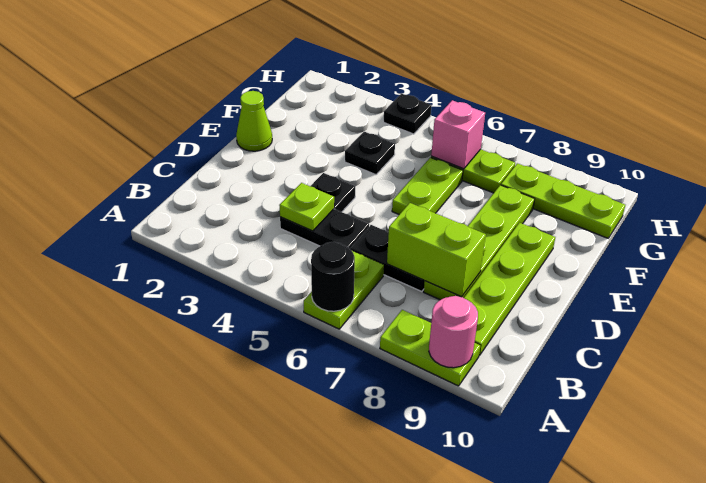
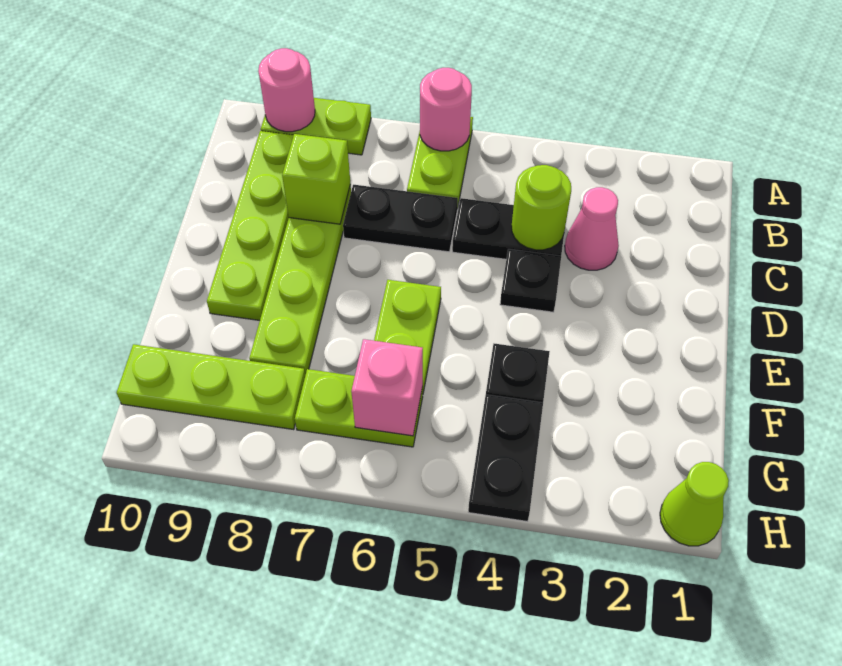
black 1x1 round brick [311,242,355,311] -> pink 1x1 round brick [420,68,472,151]
none -> pink 1x1 cone [565,187,619,270]
lime 1x1 plate [279,183,334,231] -> lime 1x1 round brick [512,165,571,250]
lime 1x2 brick [387,203,486,297] -> lime 1x1 brick [282,134,350,224]
lime 1x1 cone [236,91,272,151] -> lime 1x1 cone moved to [660,462,729,546]
black 1x1 plate [384,94,432,134] -> black 1x2 plate [468,395,543,522]

